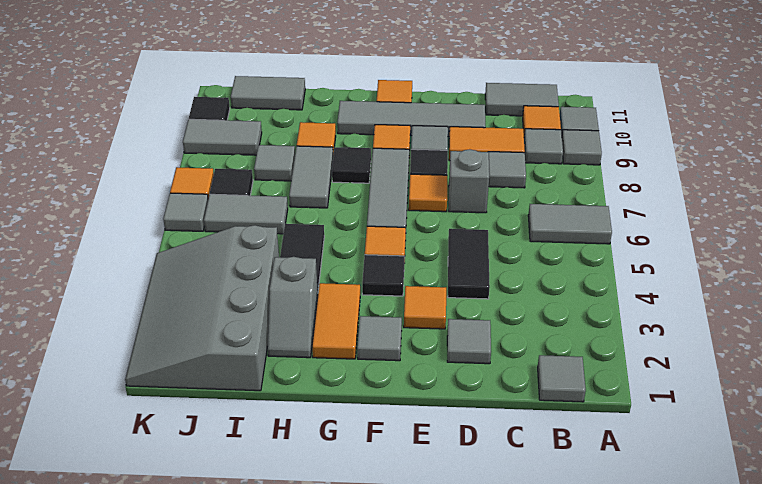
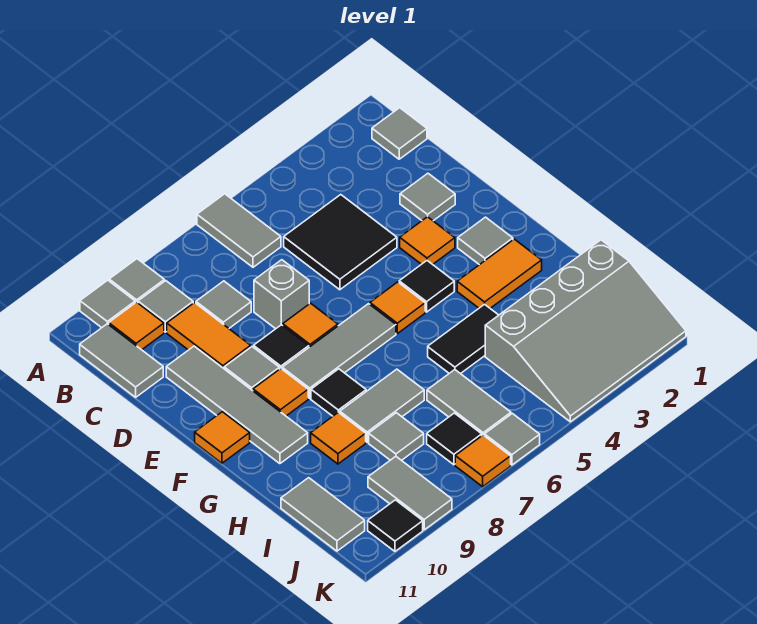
black 1x2 tile [448,229,490,299] -> black 2x2 tile [284,195,397,290]
grey 1x2 slope [268,257,318,358] -> none

